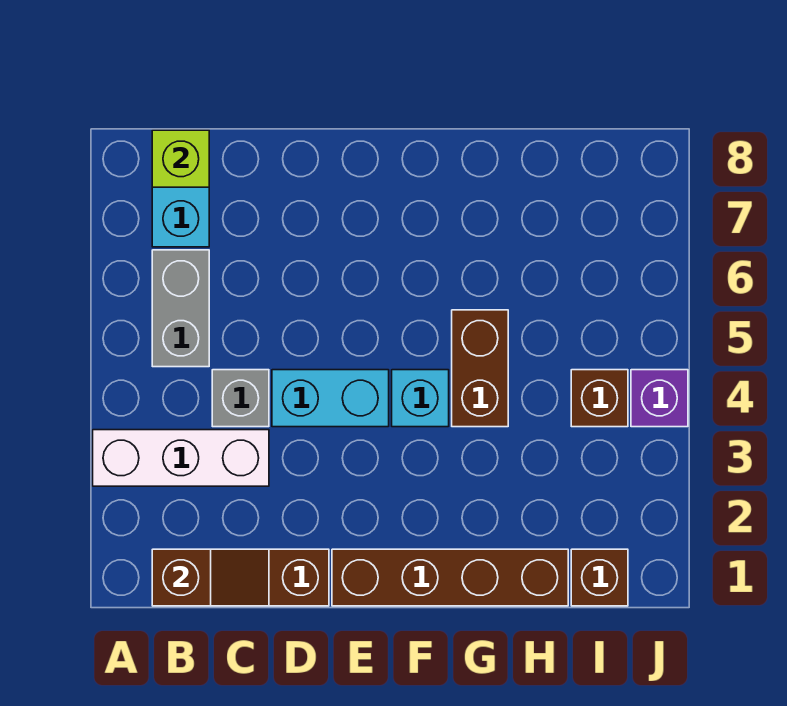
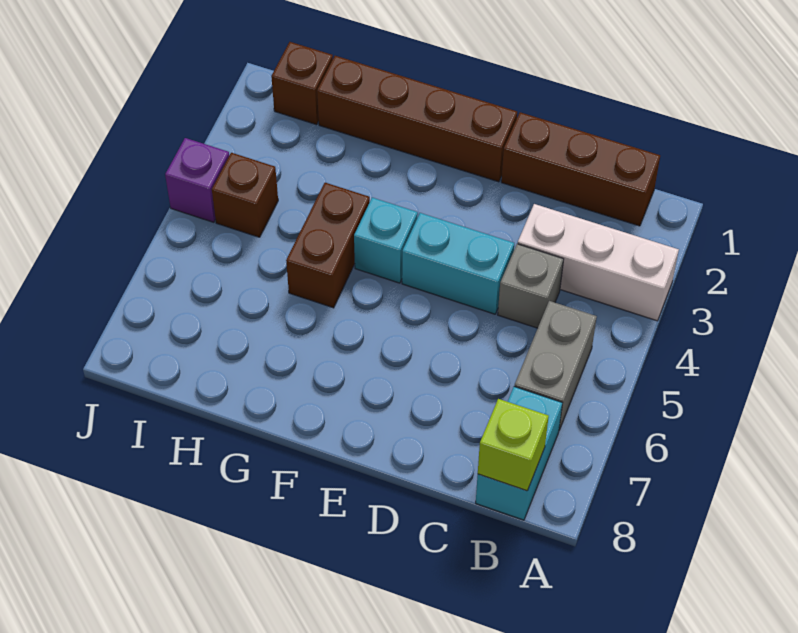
brown 1x2 slope [152,549,269,606] -> none

